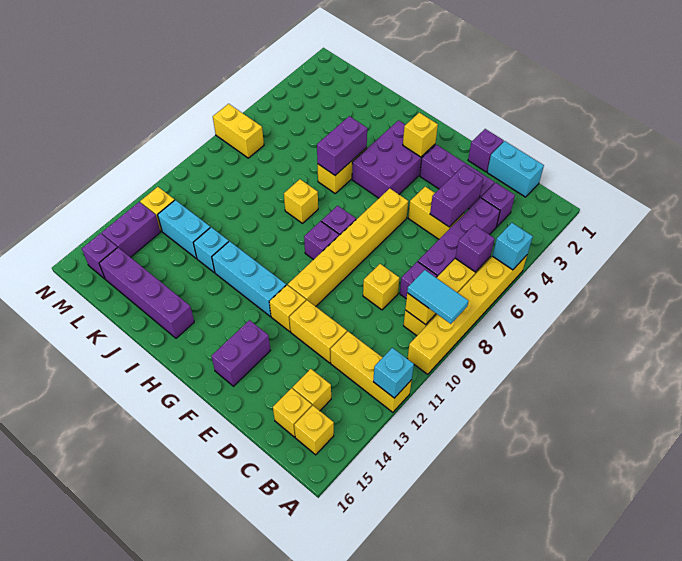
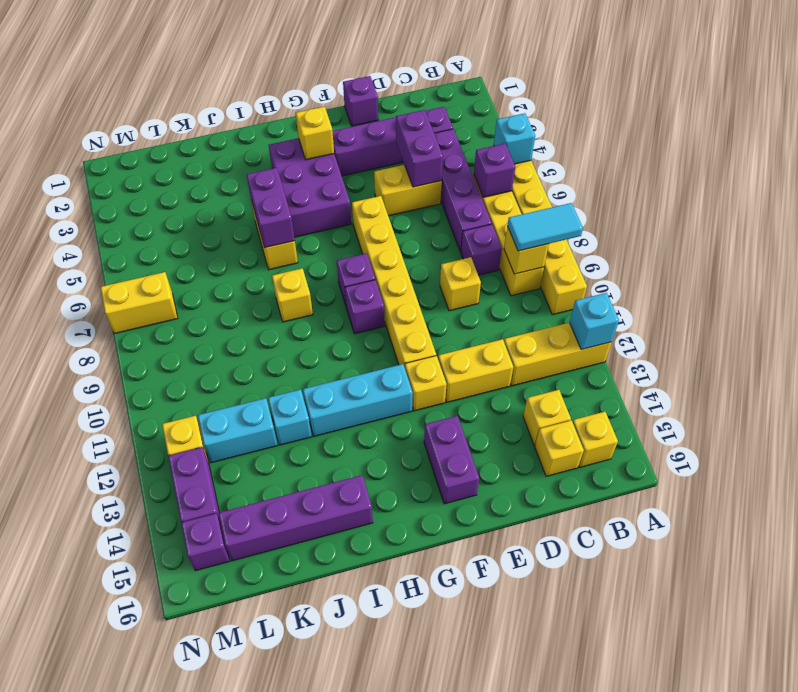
cyan 1x2 brick [487,141,544,197] -> none

